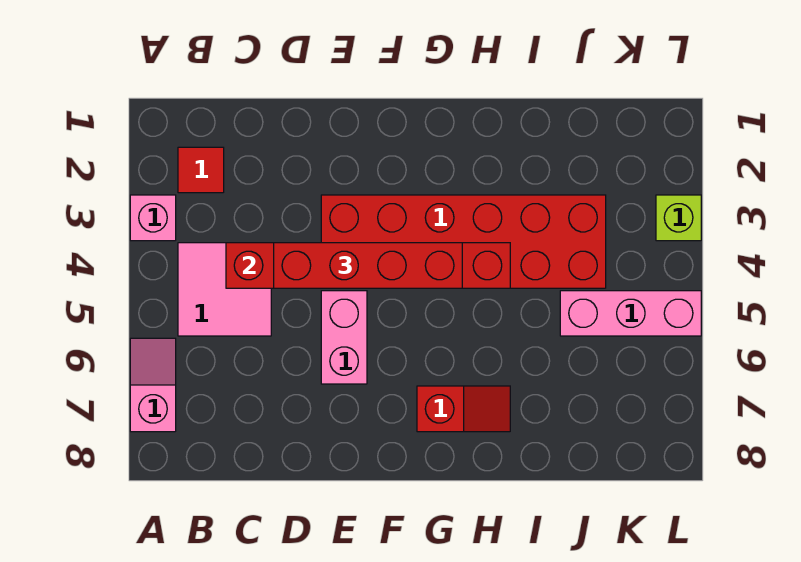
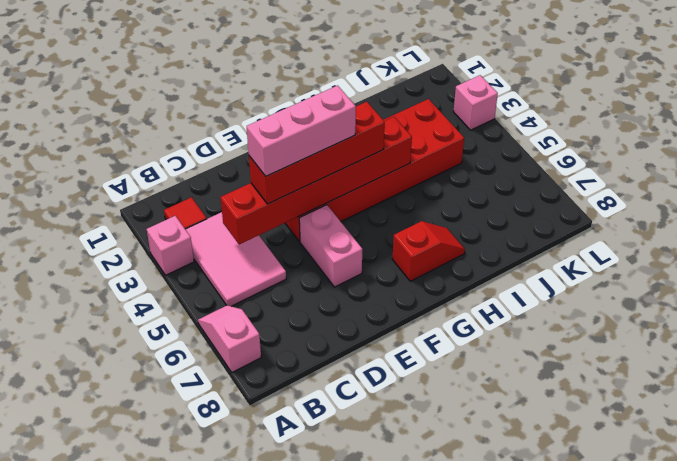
pink 2x2 tile [178,243,271,336] -> pink 2x3 tile [185,212,286,306]
pink 1x3 brick [560,291,701,336] -> pink 1x3 brick moved to [247,86,356,176]
lime 1x1 brick [656,195,701,241] -> pink 1x1 brick [454,75,498,130]

